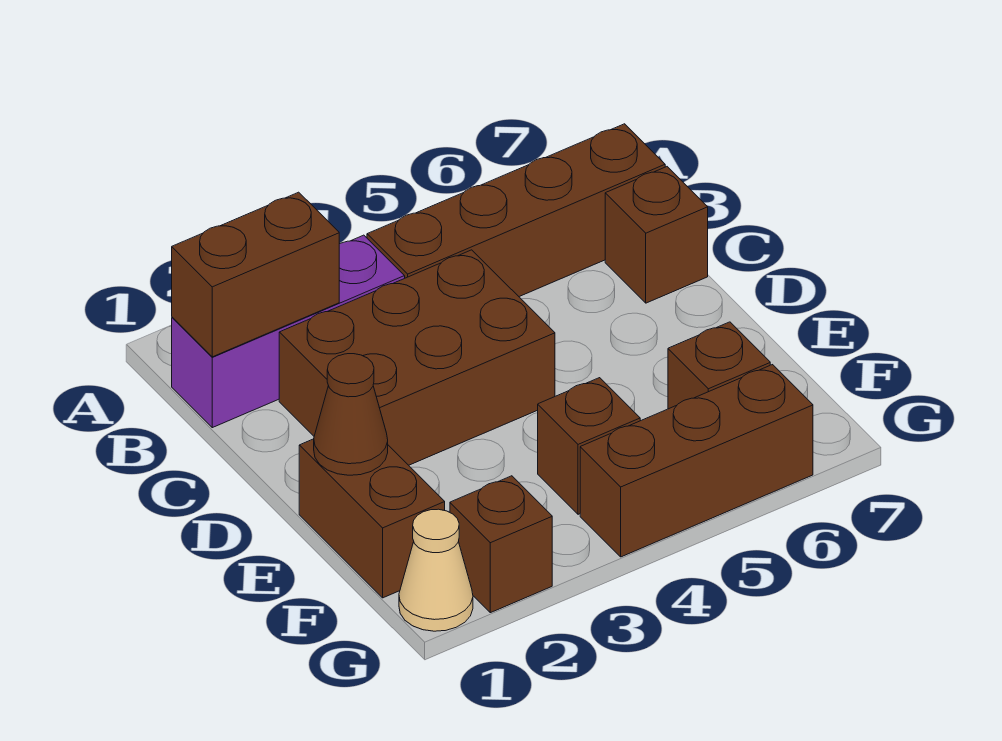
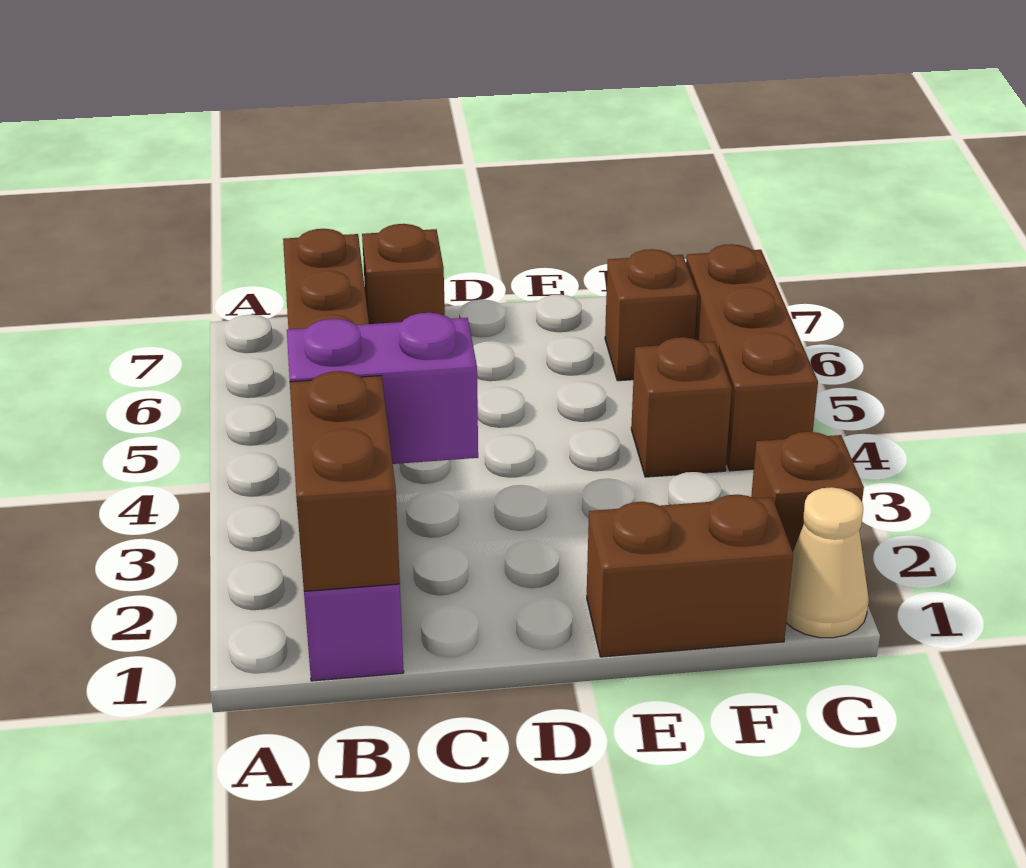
none -> purple 1x2 brick [287,313,478,464]
brown 2x3 brick [279,250,555,465] -> none
brown 1x1 cone [314,354,388,475] -> none

